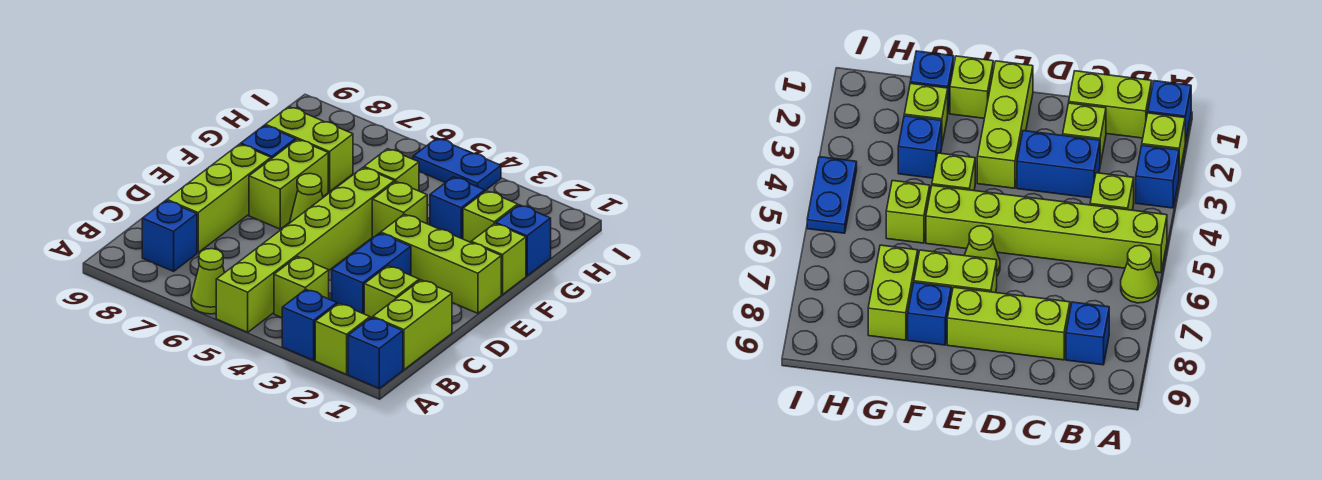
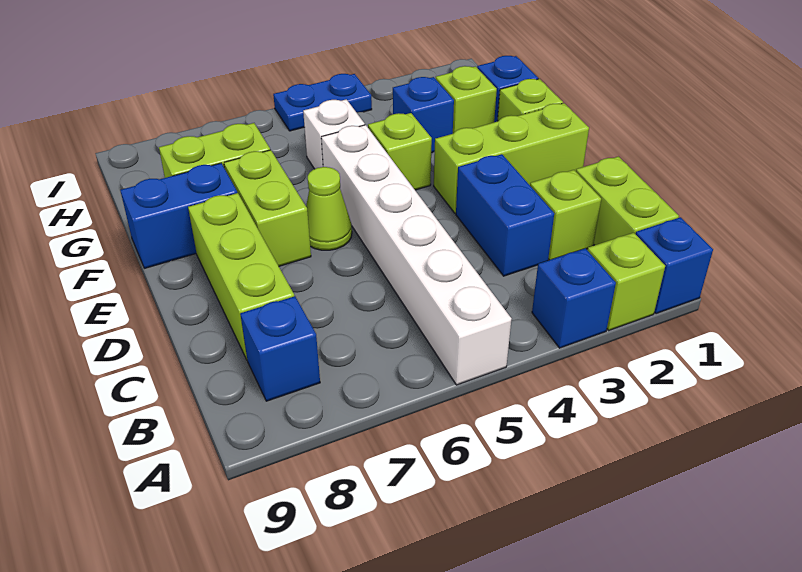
lime 1x6 brick [216,168,394,332] -> white 1x6 brick [321,125,511,385]
lime 1x1 cone [191,249,224,314] -> none
lime 1x1 brick [274,257,329,318] -> none
blue 1x1 brick [241,125,296,159] -> blue 1x2 brick [120,163,237,268]
lime 1x1 brick [364,149,419,191] -> white 1x1 brick [303,99,365,169]

